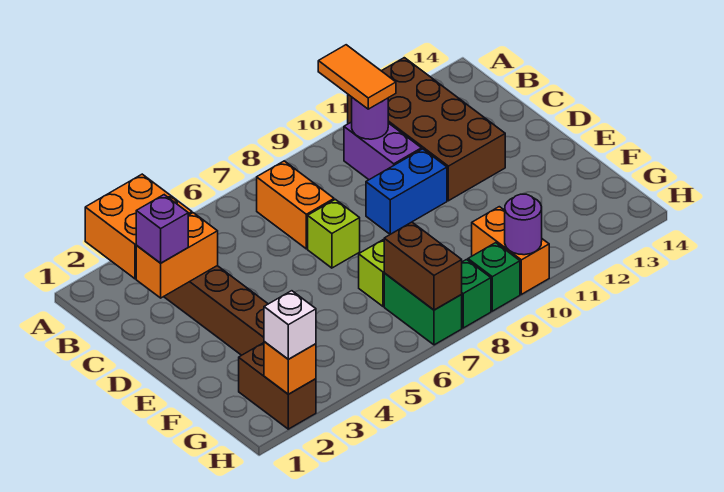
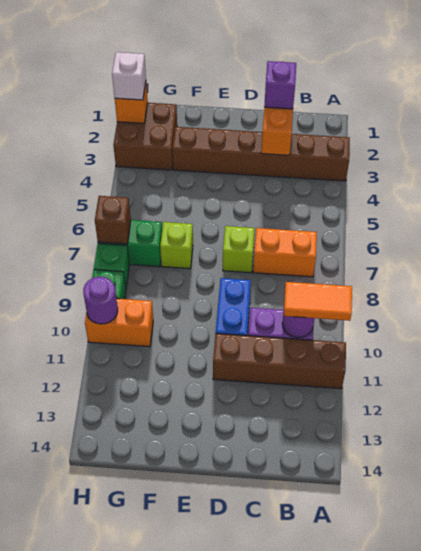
orange 2x2 brick [85,174,192,279] -> none
brown 2x4 brick [348,58,505,201] -> brown 1x4 brick [213,334,346,389]
brown 1x2 brick [239,343,316,429] -> brown 2x2 brick [113,103,177,170]
brown 1x2 brick [384,222,462,310] -> brown 1x1 brick [95,196,131,244]

